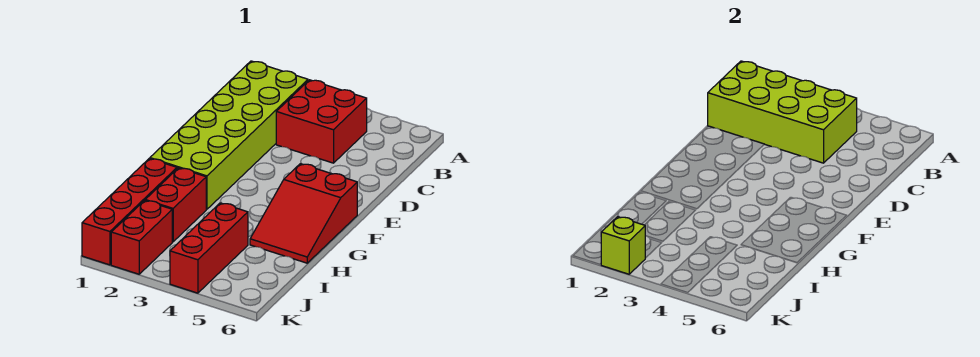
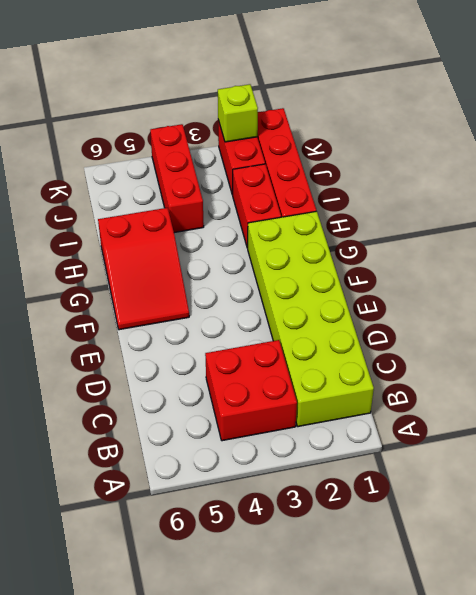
lime 2x4 brick [708,61,857,163] -> none
red 2x3 slope [250,164,357,263] -> red 2x3 slope turned to [98,208,189,330]

